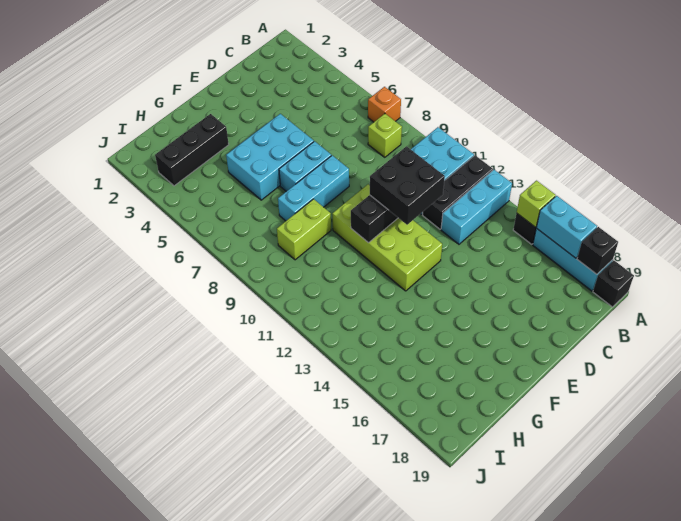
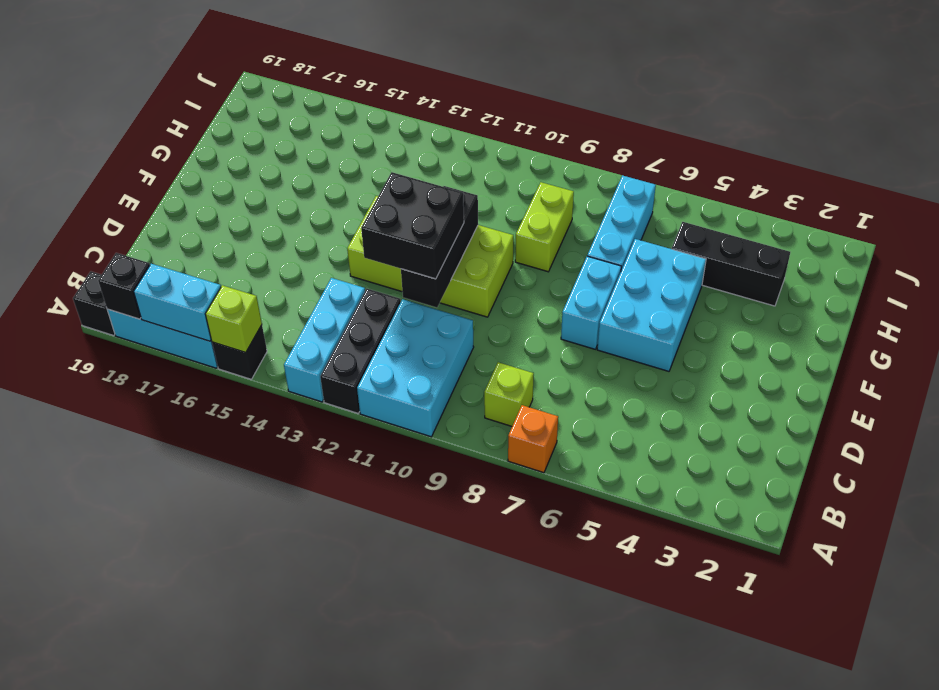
cyan 1x3 brick [278,155,349,221] -> cyan 1x3 brick moved to [587,175,656,270]
black 1x3 brick [155,114,229,186] -> black 1x3 brick turned to [672,222,790,306]

